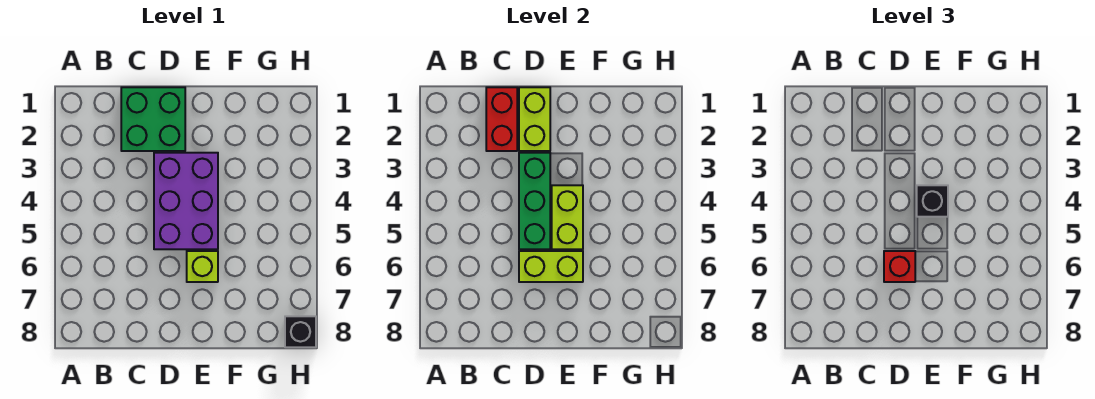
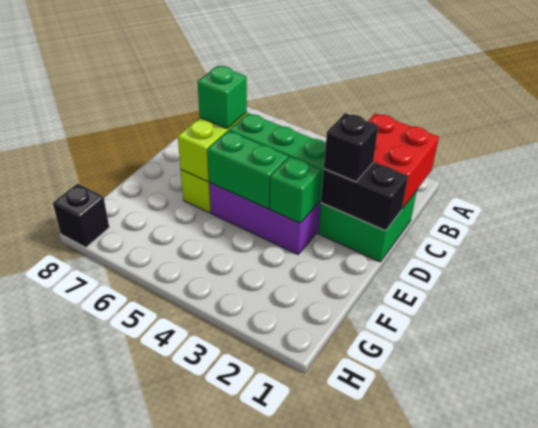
red 1x2 brick [486,87,517,151] -> red 2x2 brick [368,113,439,208]
lime 1x2 brick [519,87,550,151] -> black 1x2 brick [321,163,408,231]
red 1x1 brick [884,251,915,282] -> green 1x1 brick [197,66,247,128]
none -> green 1x1 brick [270,157,321,223]
lime 1x2 brick [552,185,583,249] -> green 1x2 brick [207,131,288,209]
black 1x1 brick [917,185,948,217] -> black 1x1 brick moved to [324,113,378,182]

